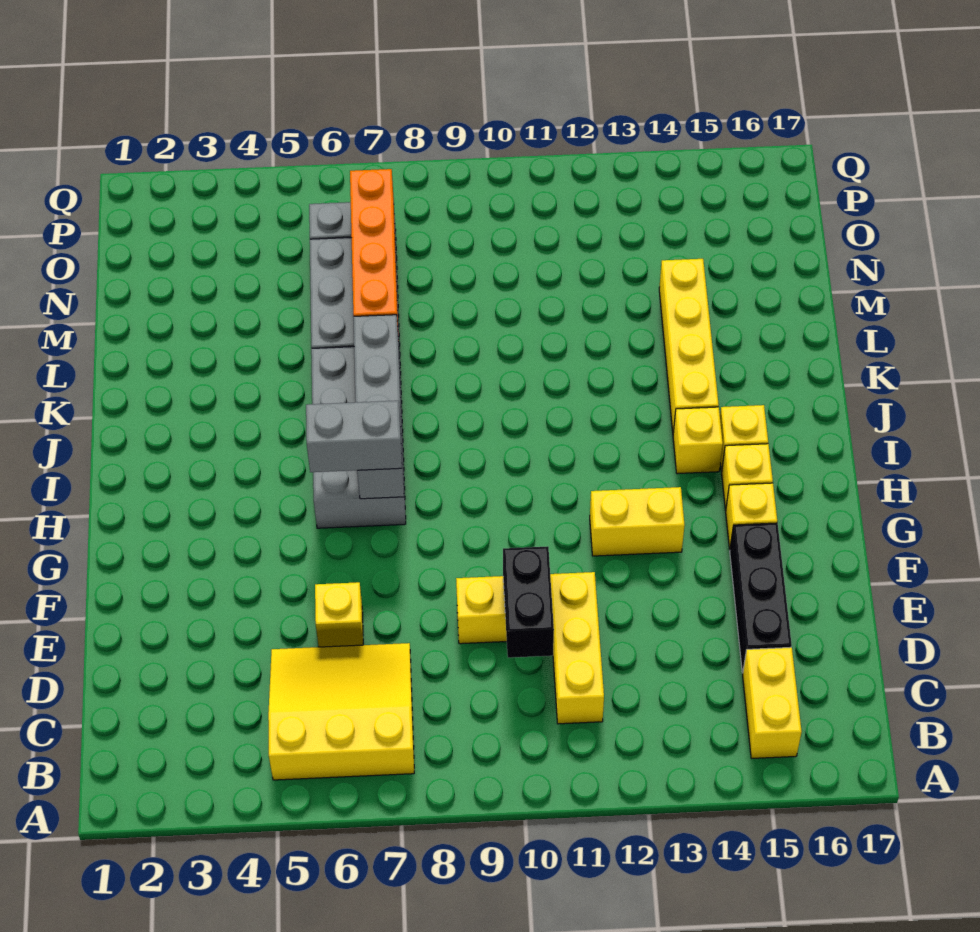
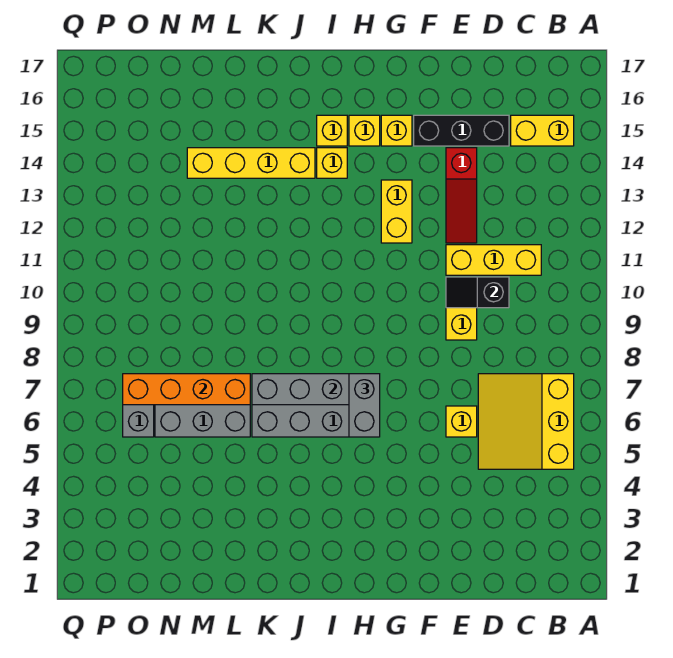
black 1x2 brick [503,546,554,658] -> black 1x2 slope [446,277,509,308]
none -> red 1x3 slope [446,148,477,243]

